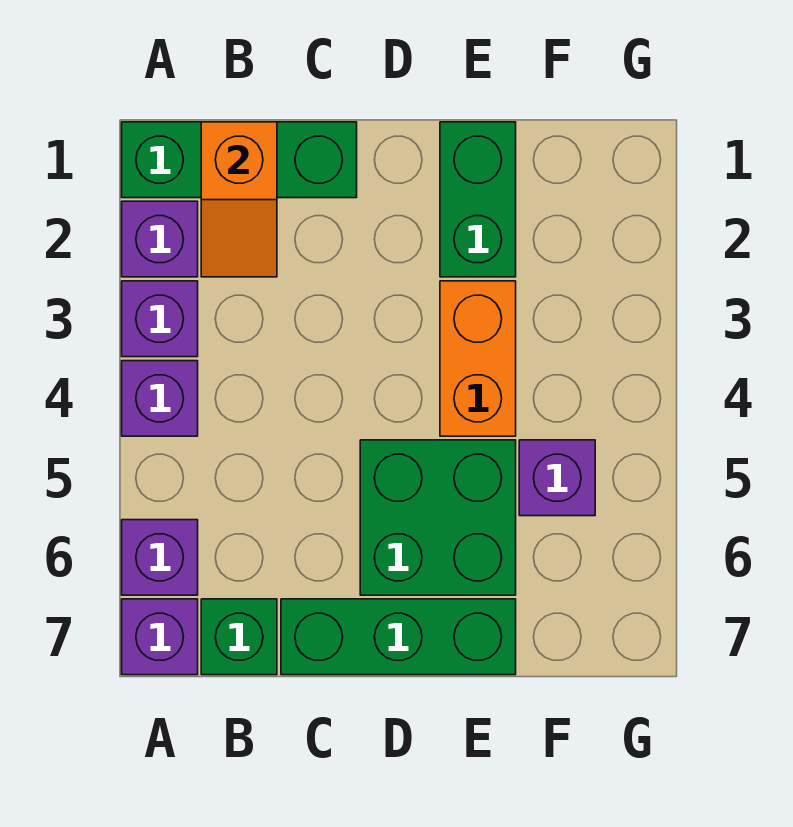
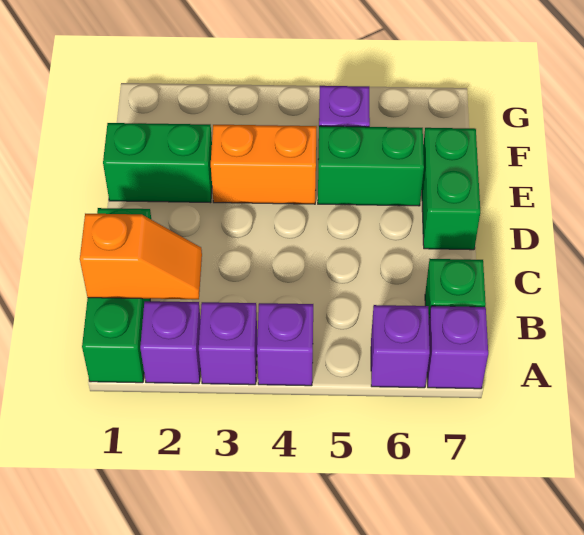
green 1x3 brick [281,599,516,675] -> green 1x2 brick [422,128,480,250]
green 2x2 brick [360,440,516,595] -> green 1x2 brick [318,126,424,206]

